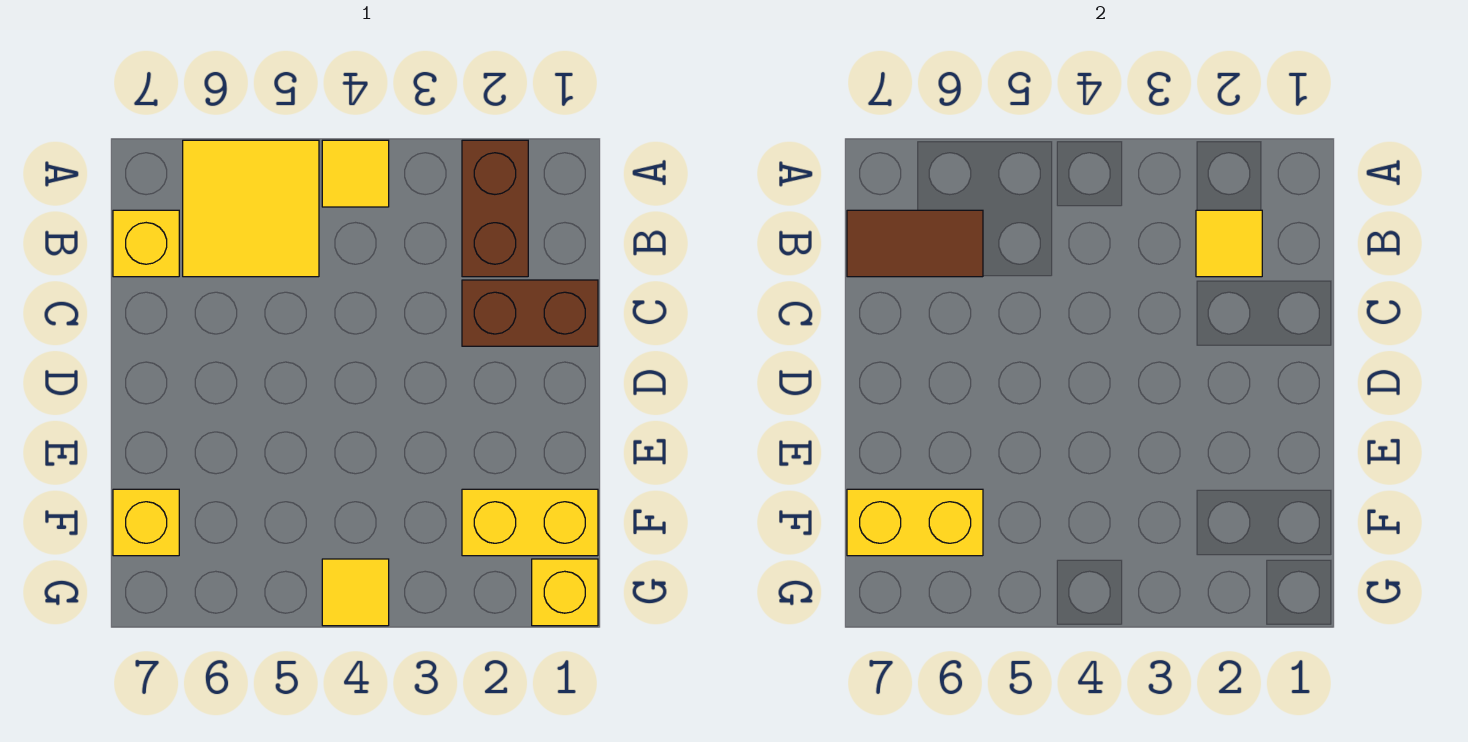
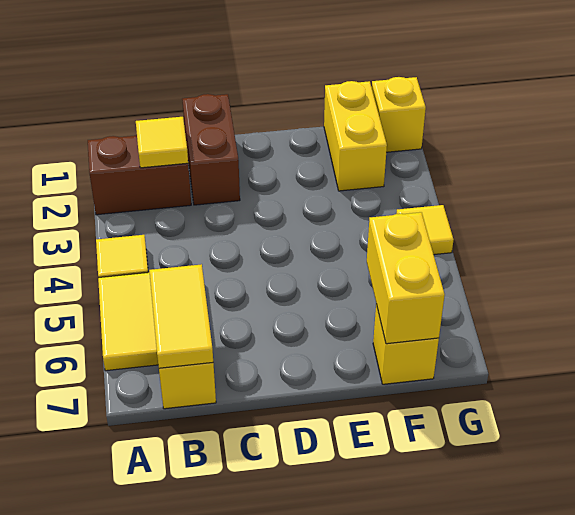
brown 1x2 tile [847,210,983,277] -> yellow 1x2 tile [149,264,213,368]

